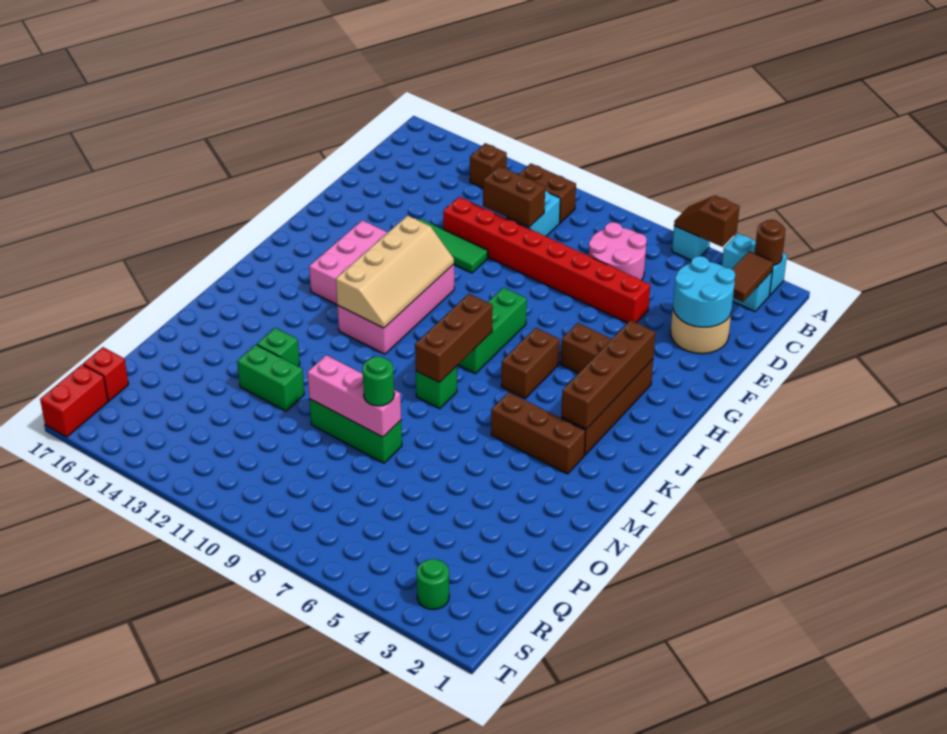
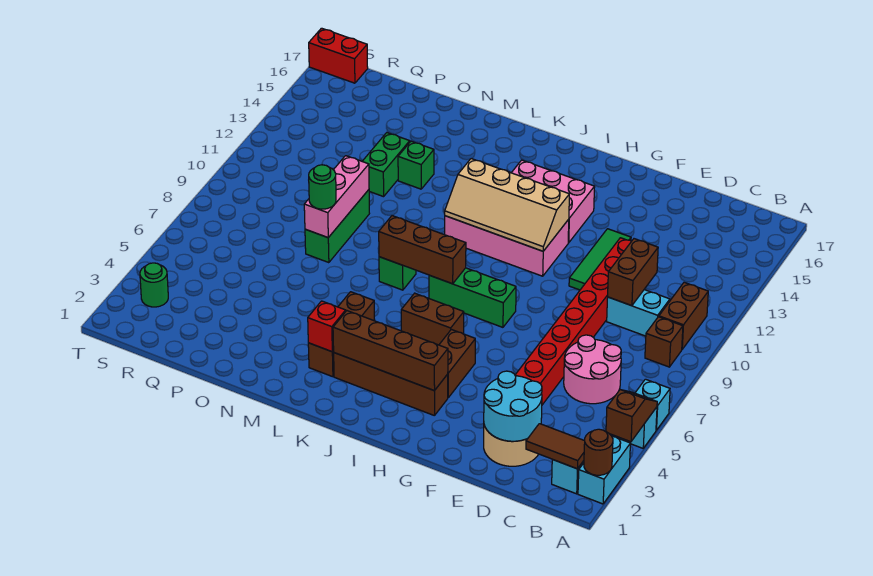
none -> cyan 1x1 brick [635,379,670,430]
brown 1x1 brick [470,143,507,188] -> brown 1x1 brick moved to [645,317,683,367]
red 1x1 brick [83,347,129,401] -> red 1x1 brick moved to [308,301,346,352]

